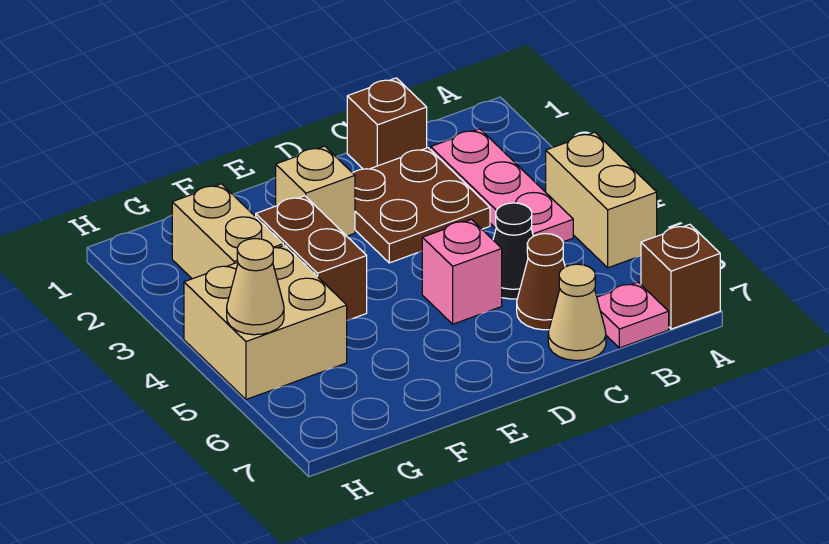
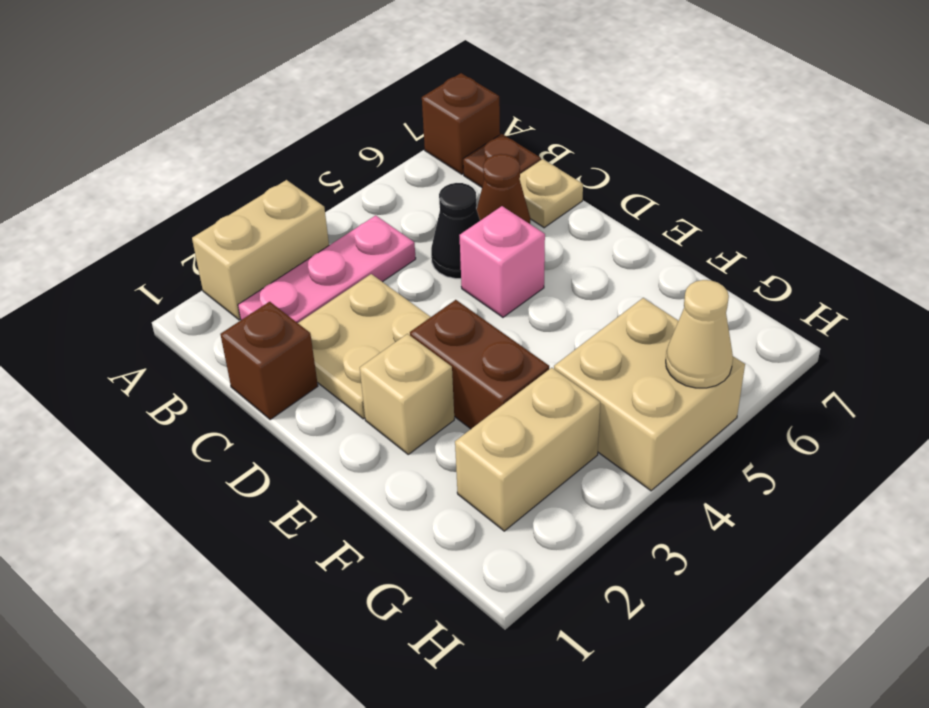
tan 1x2 brick [546,132,657,268] -> tan 1x2 brick moved to [192,180,329,320]
pink 1x1 plate [597,282,669,348] -> brown 1x1 plate [463,134,541,187]
brown 2x2 plate [353,148,490,263] -> tan 2x2 plate [298,274,430,419]
tan 1x1 cone [548,264,606,360] -> tan 1x1 plate [520,159,583,228]
brown 1x2 brick [256,196,367,320] -> brown 1x2 brick turned to [410,300,549,429]

